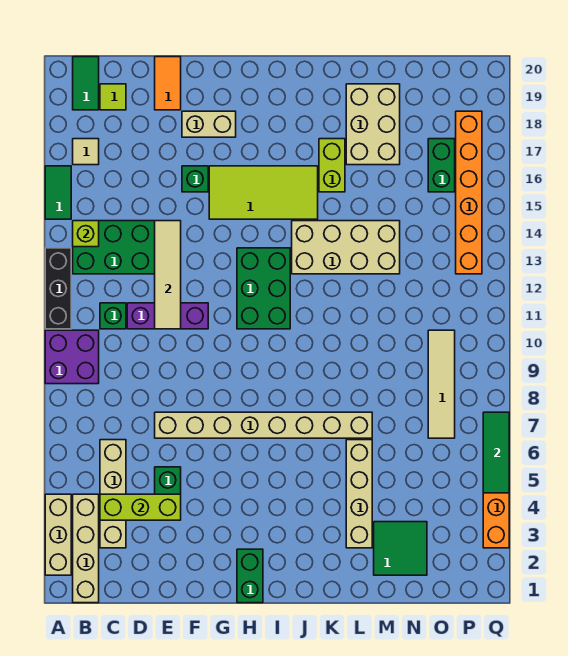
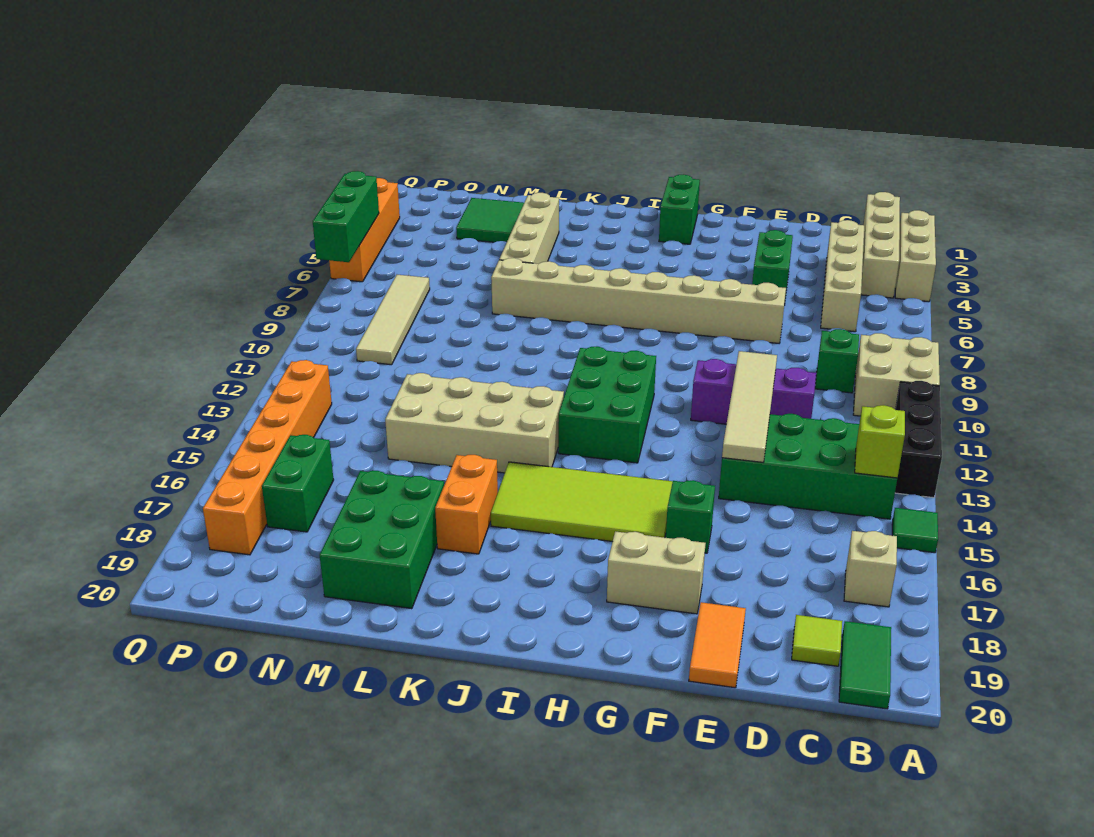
purple 2x2 brick [45,330,99,384] -> tan 2x2 brick [853,333,940,416]
green 1x2 tile [45,166,71,219] -> green 1x1 tile [892,508,938,553]
tan 1x1 tile [73,139,99,165] -> tan 1x1 brick [844,531,897,607]
lime 1x3 brick [100,494,181,520] -> none
green 1x1 brick [100,303,126,329] -> green 1x1 brick moved to [815,329,859,393]
lime 1x2 brick [319,139,345,192] -> orange 1x2 brick [435,455,498,554]
tan 2x3 brick [346,84,400,165] -> green 2x3 brick [320,471,444,609]
green 1x3 tile [483,412,509,493] -> green 1x3 brick [313,171,379,262]

